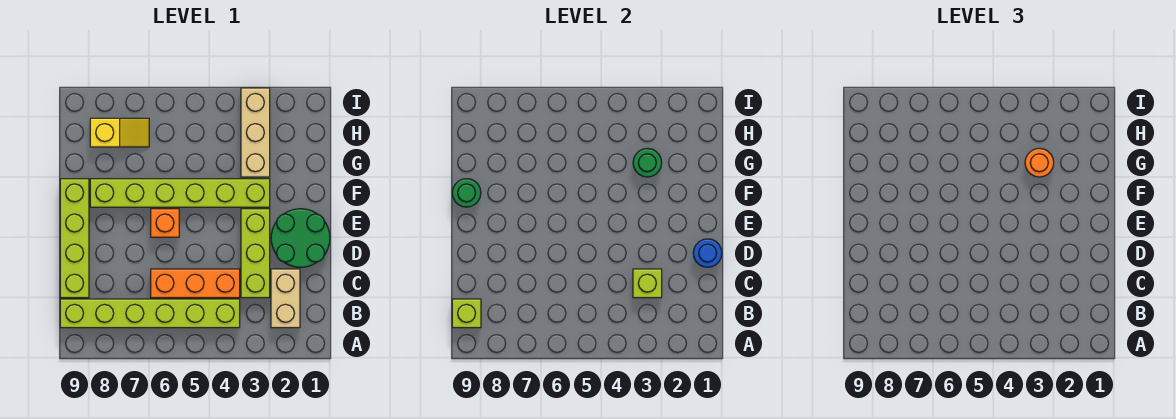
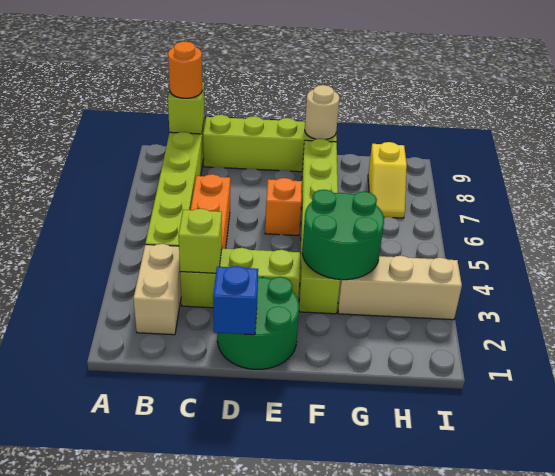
tan 1x2 brick [271,269,300,328] -> tan 1x2 brick turned to [134,244,181,335]
blue 1x1 round brick [693,239,722,267] -> blue 1x1 brick [213,266,258,335]
green 1x1 round brick [452,179,481,207] -> tan 1x1 round brick [305,85,340,139]
green 1x1 round brick [633,148,662,177] -> green 2x2 round brick [302,190,384,280]
orange 1x1 round brick [1025,148,1054,177] -> orange 1x1 round brick moved to [168,42,202,98]

